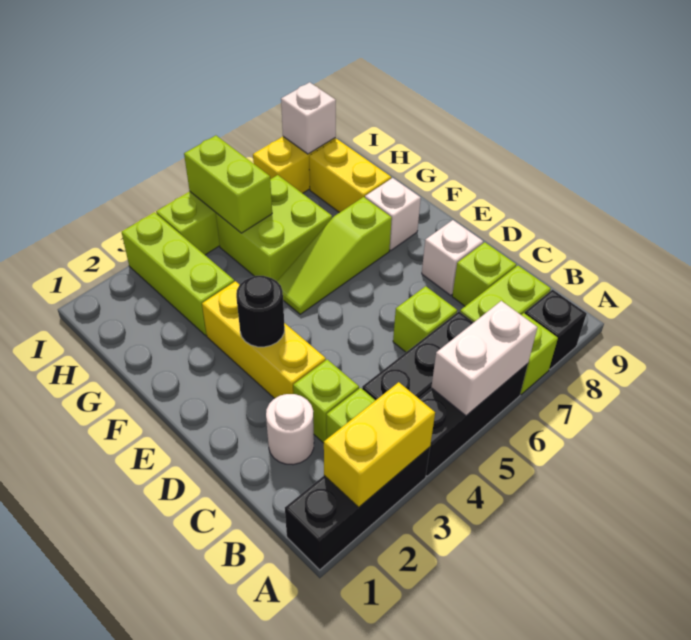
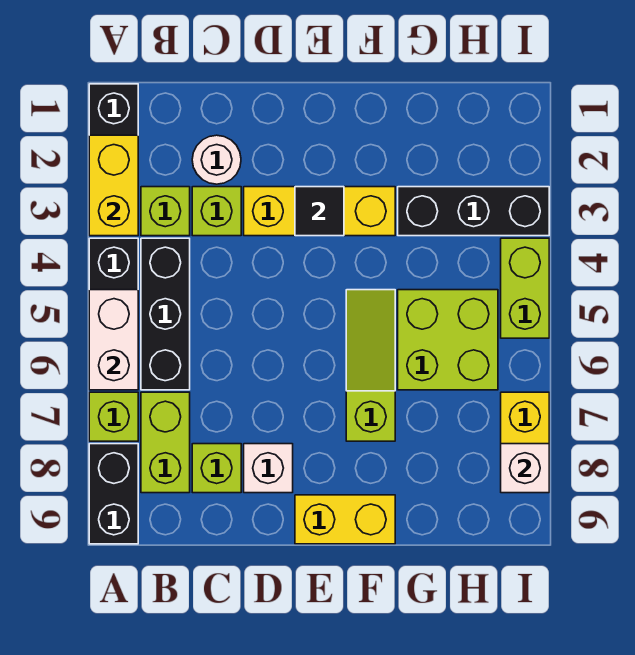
black 1x1 brick [525,290,587,369] -> black 1x2 brick [89,444,138,544]
lime 1x1 brick [393,286,457,352] -> none
black 1x1 round brick [236,276,285,347] -> black 1x1 tile [295,187,344,236]
white 1x1 brick [365,178,421,250] -> none
lime 1x3 brick [122,212,234,336] -> black 1x3 brick [398,187,549,236]
yellow 1x2 brick [309,139,391,213] -> yellow 1x2 brick moved to [295,495,395,544]
lime 1x2 brick [184,135,272,233] -> none

